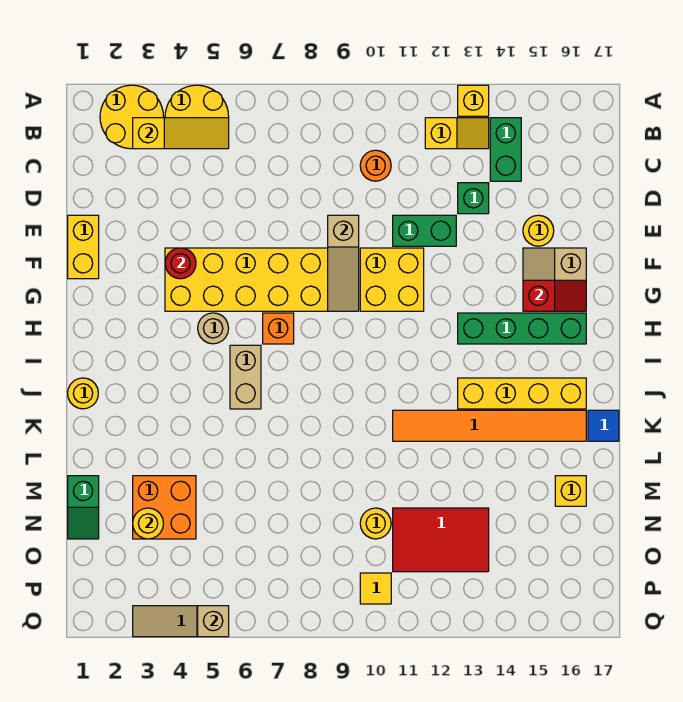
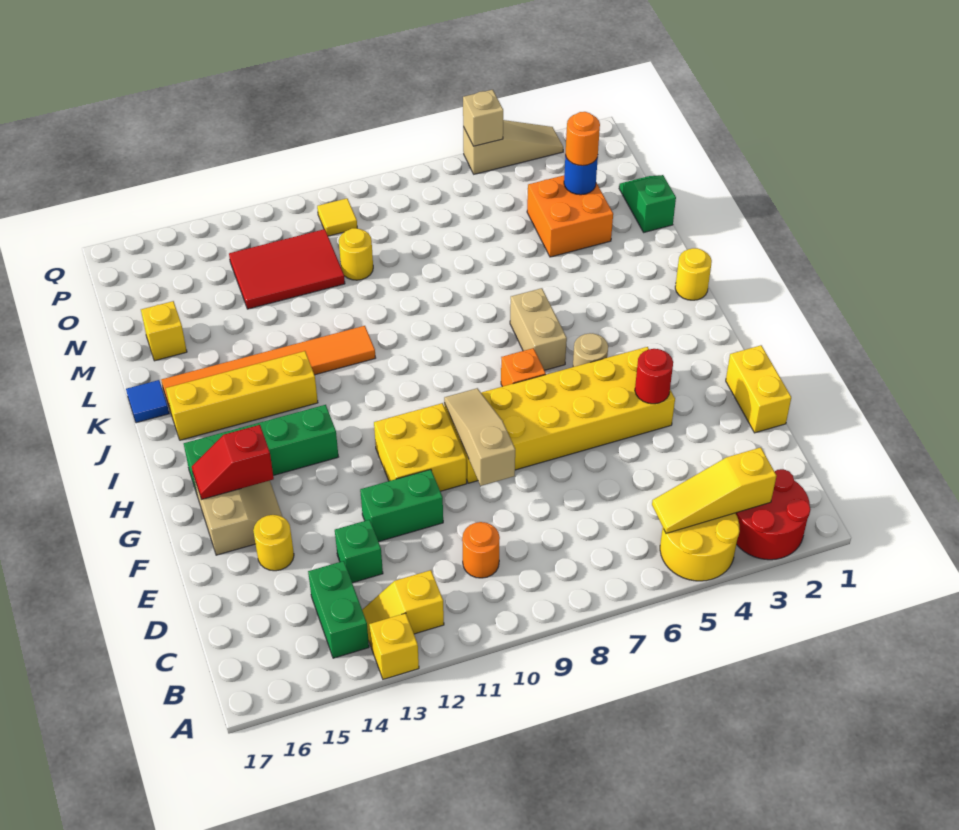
yellow 2x2 round brick [100,85,164,149] -> red 2x2 round brick [736,469,811,560]
yellow 1x1 round brick [133,508,163,539] -> blue 1x1 round brick [564,155,598,195]
none -> orange 1x1 round brick [565,112,600,166]

